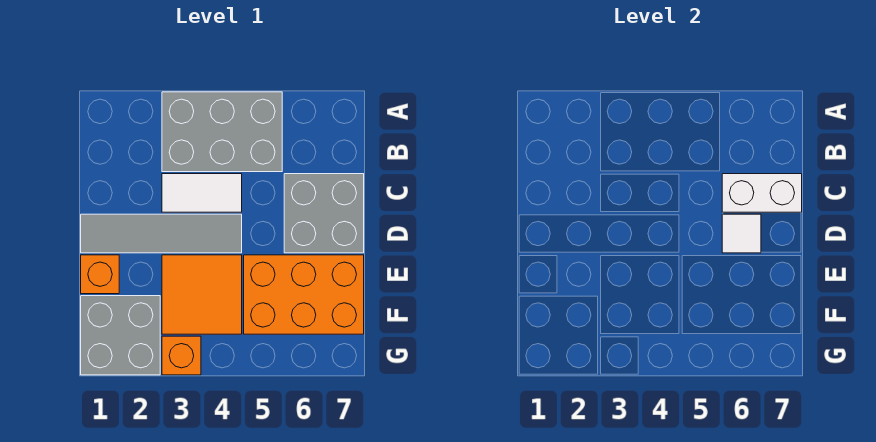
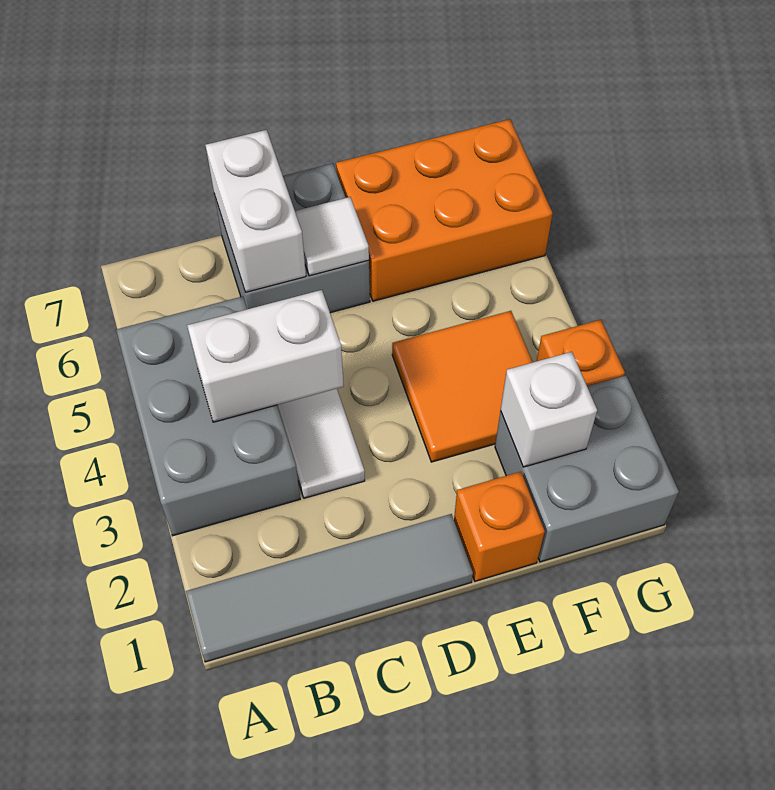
none -> white 1x2 brick [187,290,344,422]
grey 1x4 tile [81,214,242,253] -> grey 1x4 tile turned to [186,514,473,662]
orange 2x3 brick [244,255,364,334] -> orange 2x3 brick turned to [336,119,553,301]
none -> white 1x1 brick [501,352,597,467]

